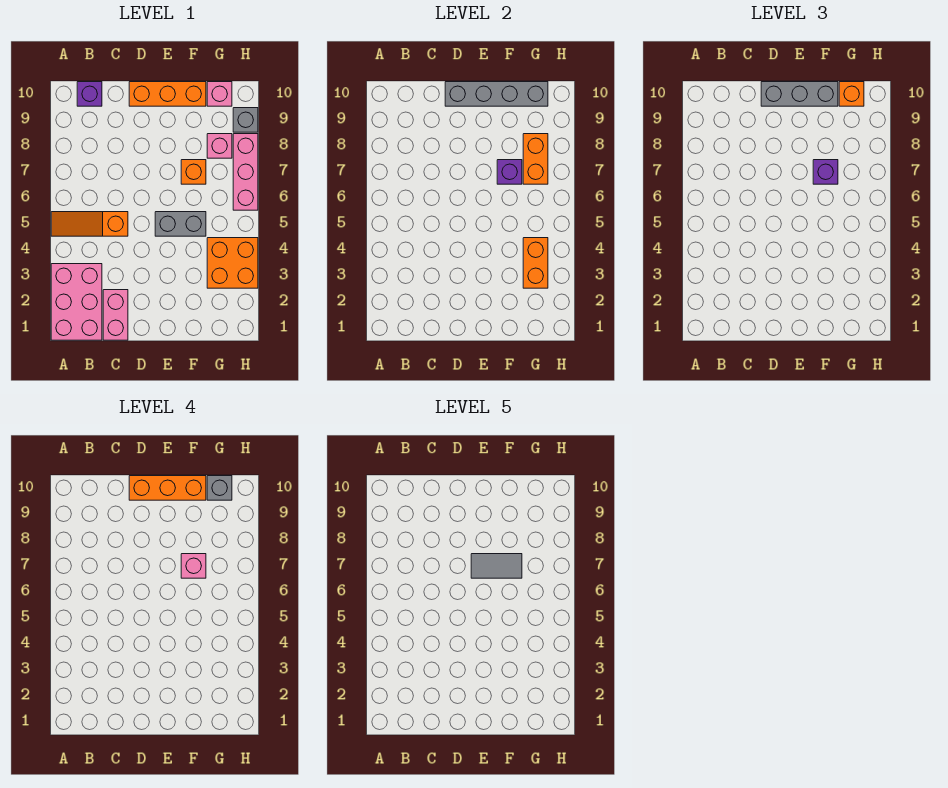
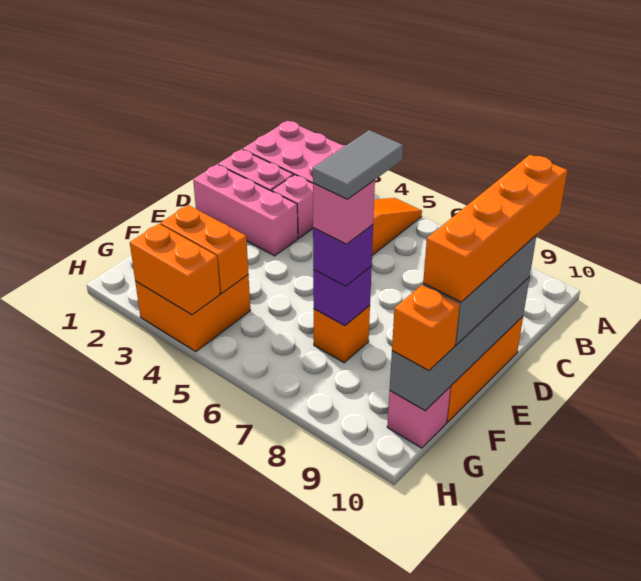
purple 1x1 brick [77,82,102,106] -> none
orange 1x3 brick [129,476,206,500] -> orange 1x4 brick [423,155,568,302]
grey 1x2 brick [155,212,206,236] -> none
orange 1x2 brick [523,134,548,184] -> orange 1x2 brick moved to [130,224,220,315]
pink 1x1 brick [207,134,232,158] -> pink 1x1 brick moved to [272,175,313,238]
grey 1x1 brick [207,476,232,500] -> none
pink 1x3 brick [233,134,258,210] -> pink 1x3 brick moved to [193,164,298,256]
grey 1x1 brick [233,108,258,132] -> none

